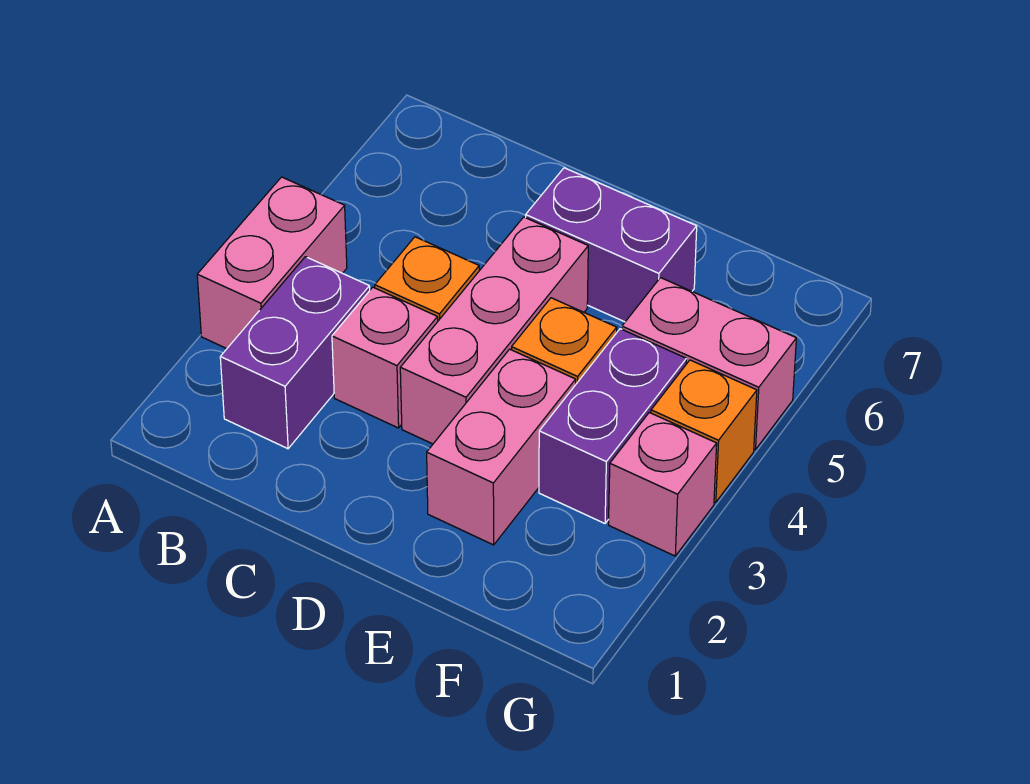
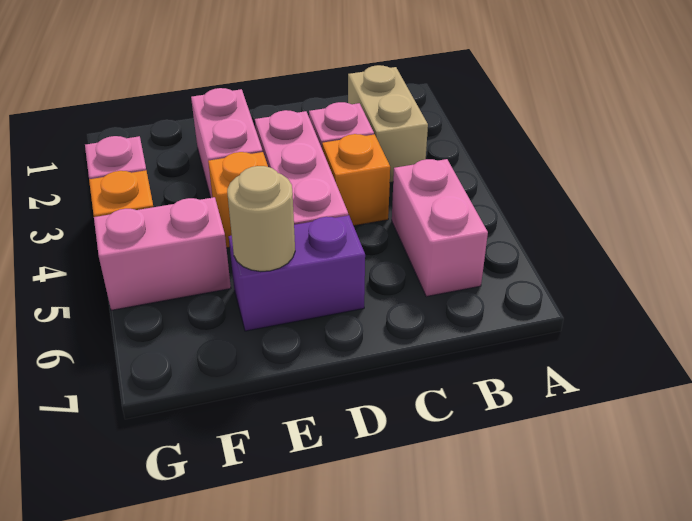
pink 1x2 brick [197,177,347,349] -> pink 1x2 brick moved to [392,159,488,297]
purple 1x2 brick [220,257,370,449] -> tan 1x2 brick [348,65,428,183]
none -> tan 1x1 round brick [227,166,295,271]
purple 1x2 brick [539,329,686,523] -> none

